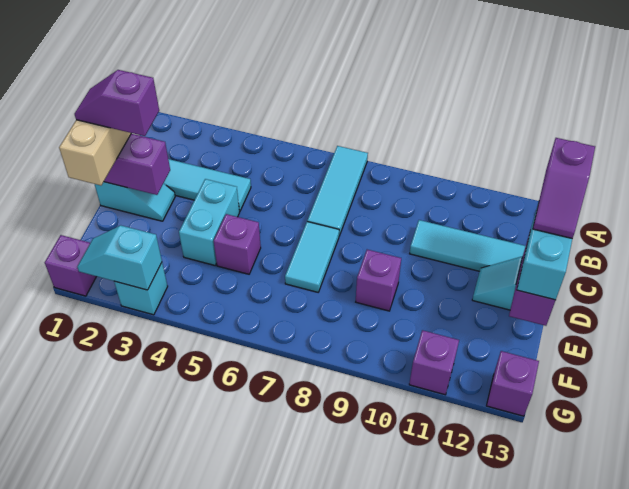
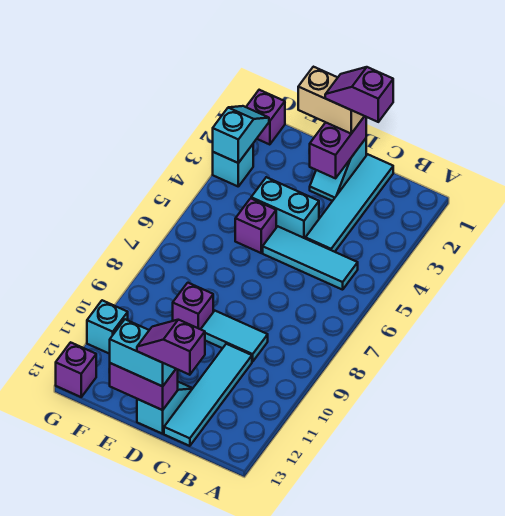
cyan 1x3 tile [307,146,368,236] -> cyan 1x3 tile moved to [263,226,358,290]
purple 1x2 slope [75,70,159,136] -> purple 1x2 slope turned to [325,67,393,122]
cyan 1x2 tile [285,222,339,292] -> cyan 1x2 tile moved to [201,311,268,362]
purple 1x1 brick [409,330,459,395] -> cyan 1x1 brick [87,300,128,354]

